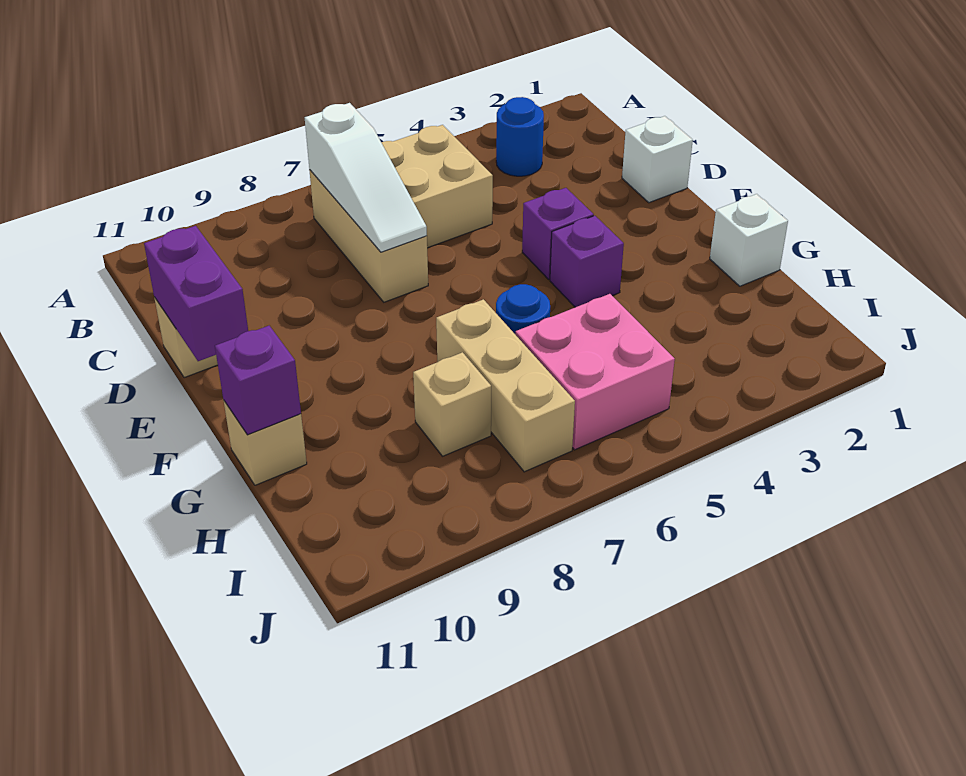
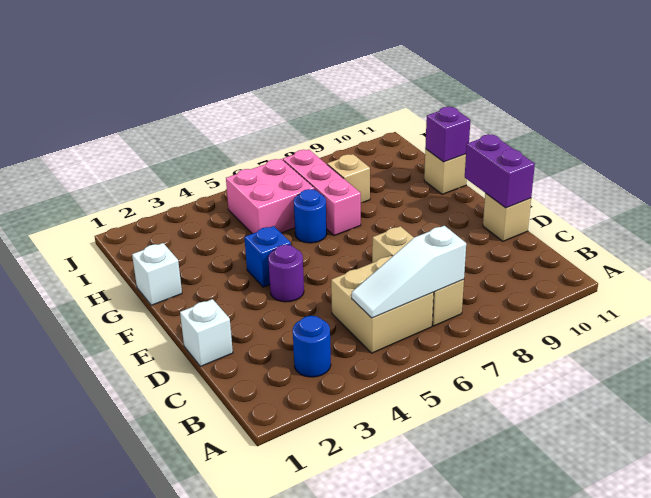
white 1x3 slope [305,103,427,252] -> white 1x3 slope turned to [352,226,466,318]
purple 1x1 brick [522,188,594,279] -> purple 1x1 round brick [268,245,304,302]
purple 1x1 brick [550,216,624,307] -> blue 1x1 brick [245,226,291,287]
tan 1x3 brick [436,299,575,472] -> pink 1x3 brick [283,150,361,236]

